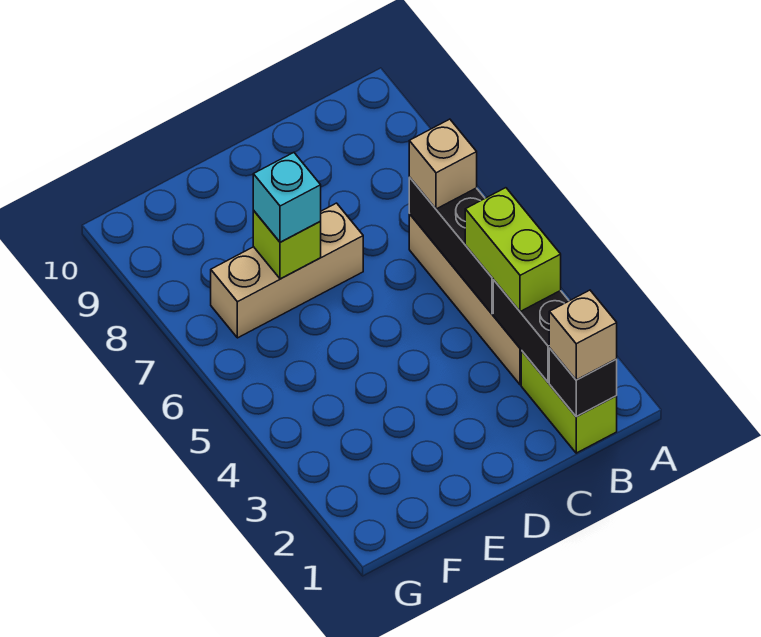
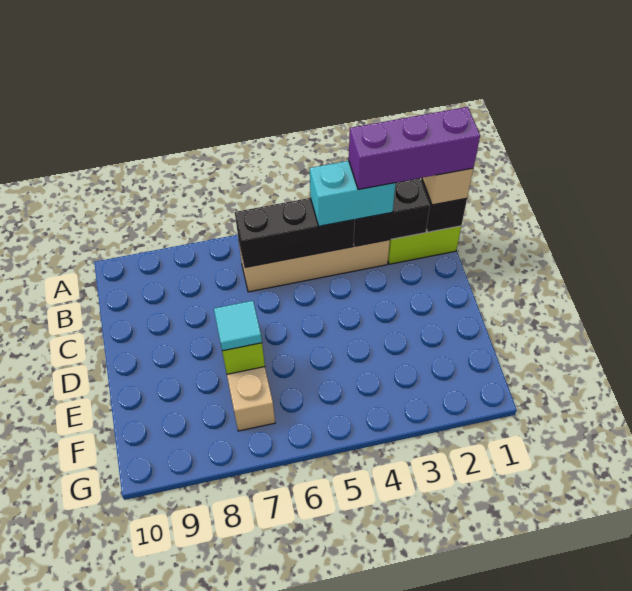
none -> purple 1x3 brick [349,107,480,190]
lime 1x2 brick [465,188,561,312] -> cyan 1x2 brick [310,161,396,226]
tan 1x1 brick [409,119,477,209] -> none
cyan 1x1 brick [253,153,321,242] -> cyan 1x1 tile [214,301,262,351]

